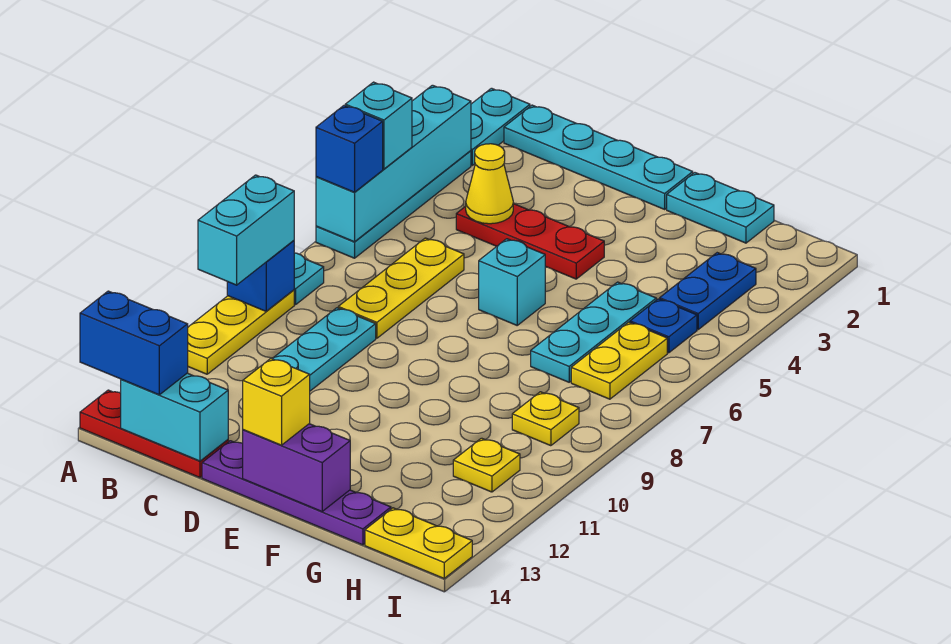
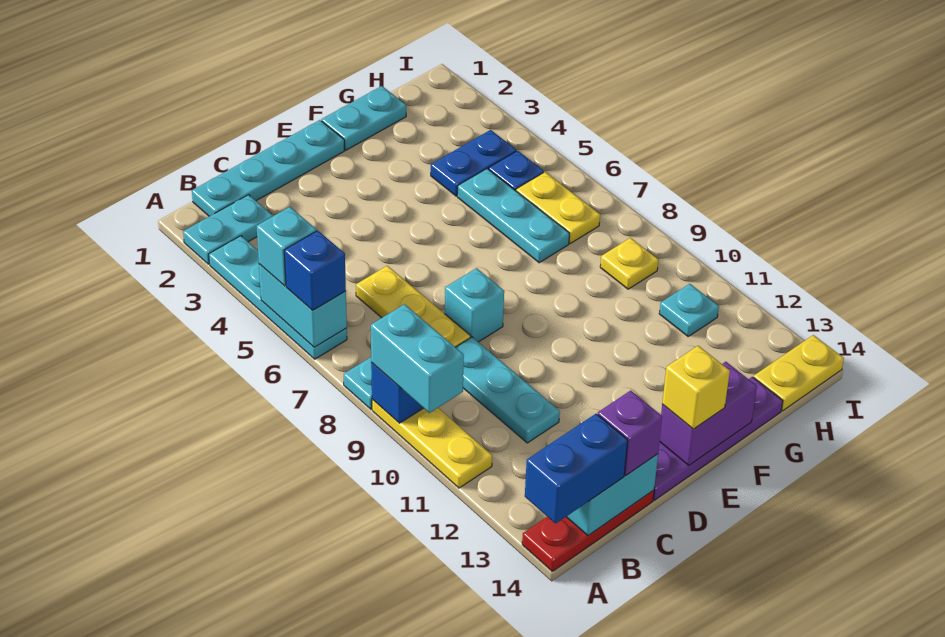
cyan 1x2 plate [471,88,530,165] -> cyan 1x2 plate turned to [183,195,273,264]
cyan 1x4 brick [316,85,471,242] -> cyan 1x2 brick [259,264,347,347]
red 1x3 plate [456,204,604,279] -> none
yellow 1x1 cone [466,144,513,224] -> none
none -> purple 1x1 brick [598,391,662,475]
cyan 1x1 brick [479,239,545,325] -> cyan 1x1 brick moved to [445,268,504,342]
blue 1x2 plate [660,253,756,329] -> blue 1x2 plate turned to [431,130,516,196]
yellow 1x1 plate [453,438,520,492] -> cyan 1x1 plate [659,284,719,336]

